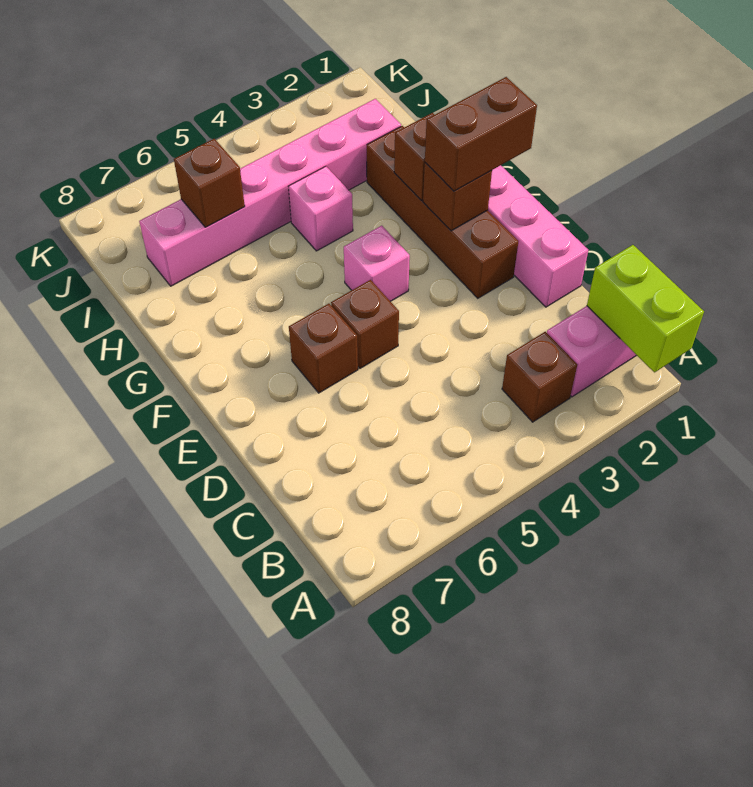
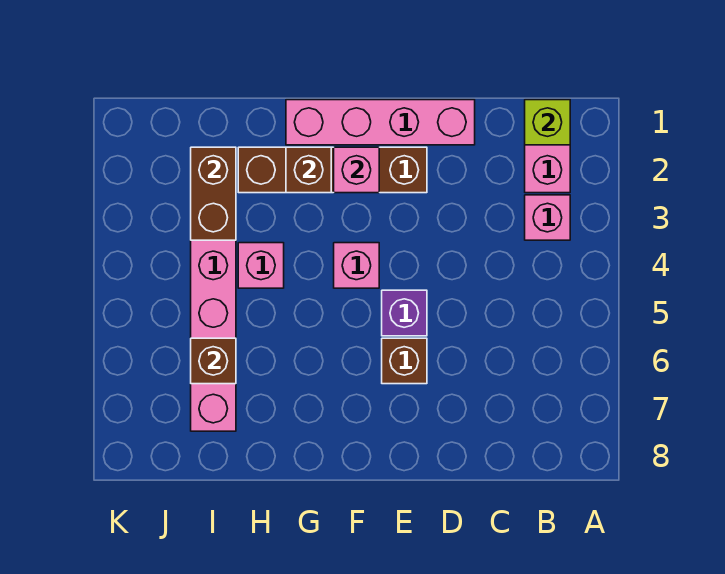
lime 1x2 brick [587,245,704,372] -> lime 1x1 brick [525,100,570,145]
brown 1x1 brick [502,332,577,422] -> pink 1x1 brick [525,195,570,240]
brown 1x1 brick [331,280,399,368] -> purple 1x1 brick [382,290,427,336]
brown 1x2 brick [425,77,537,191] -> brown 1x2 brick moved to [191,147,236,240]
brown 1x1 brick [423,163,492,231] -> pink 1x1 brick [334,147,379,193]

